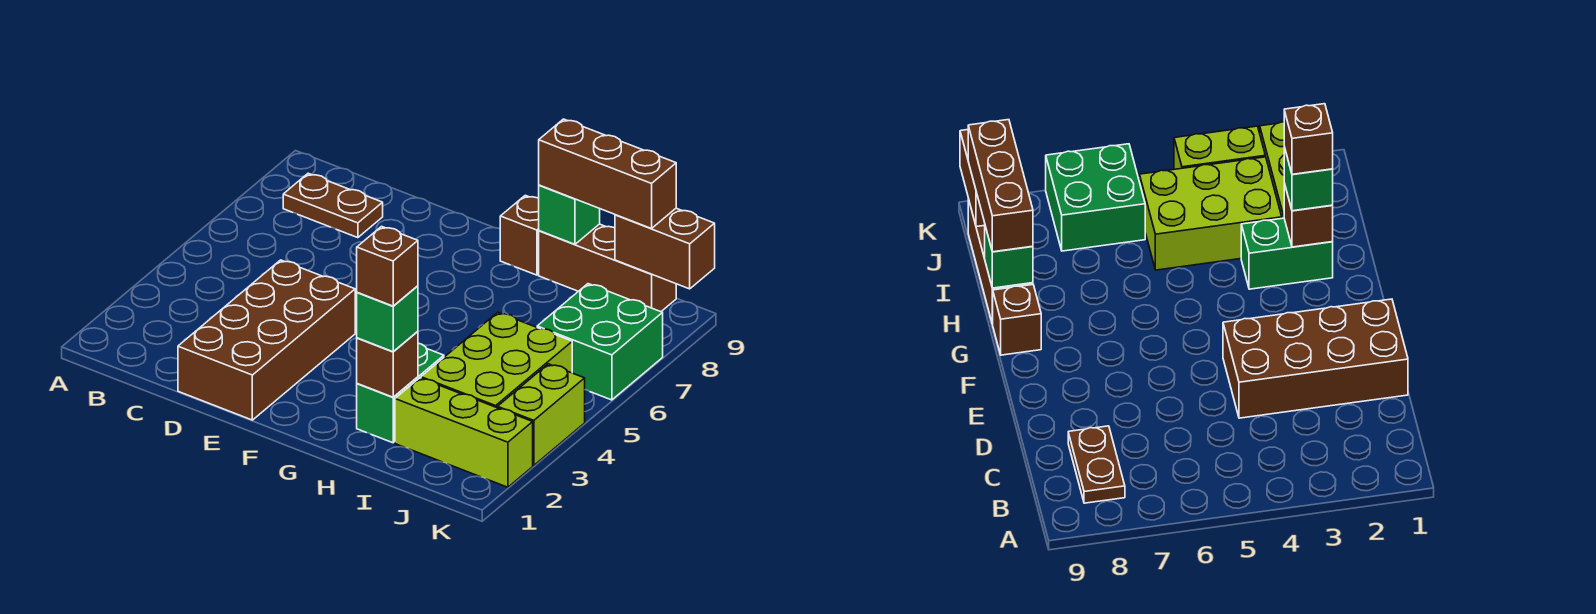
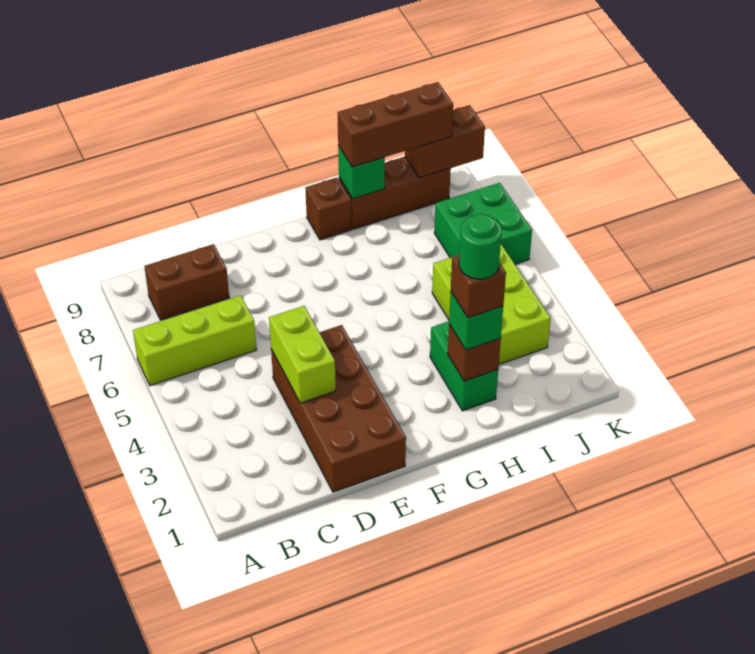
brown 1x2 plate [283,173,383,238] -> brown 1x2 brick [145,244,229,320]
none -> green 1x1 round brick [459,214,502,279]
lime 1x3 brick [395,378,533,487] -> lime 1x3 brick moved to [133,295,257,386]
lime 1x2 brick [497,364,585,465] -> lime 1x2 brick moved to [269,306,336,403]

